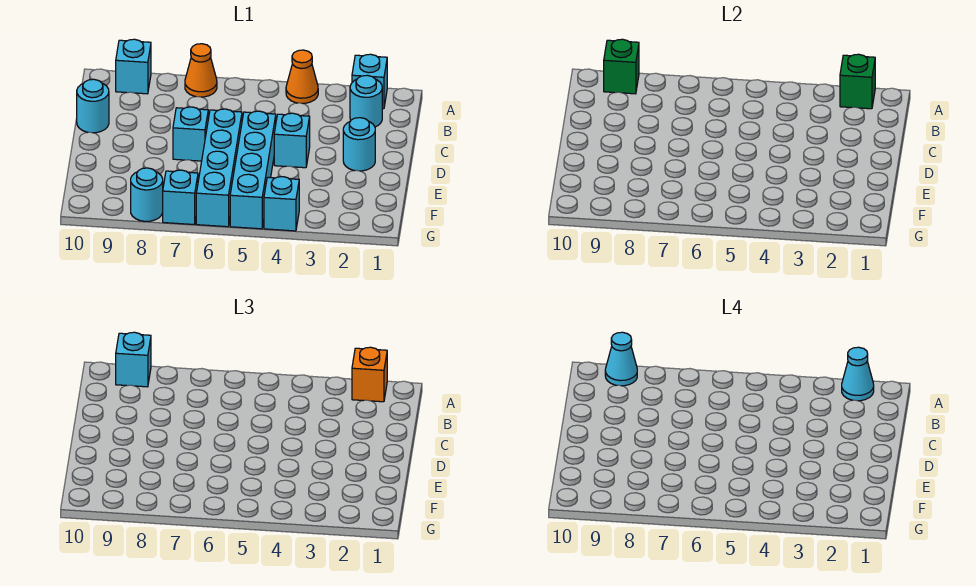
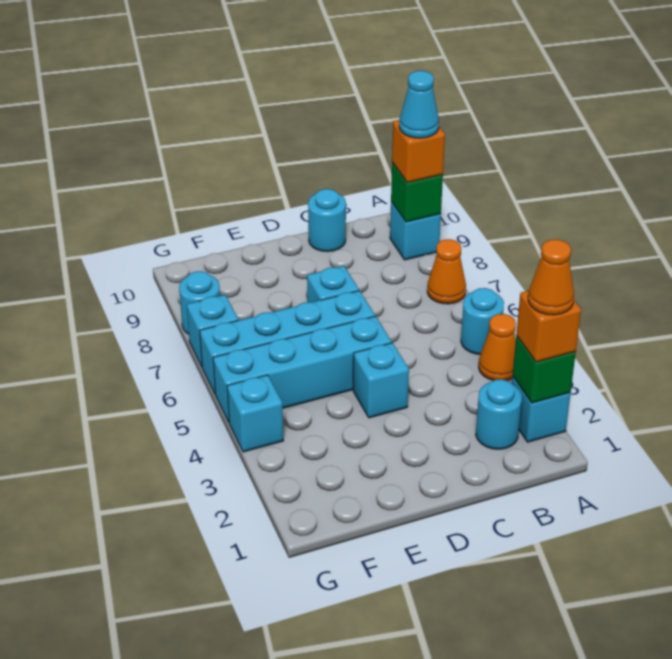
cyan 1x1 cone [842,347,874,401] -> orange 1x1 cone [528,239,574,315]
cyan 1x1 brick [116,332,151,387] -> orange 1x1 brick [392,120,445,183]
cyan 1x1 round brick [343,118,375,171] -> cyan 1x1 round brick moved to [461,288,504,354]

